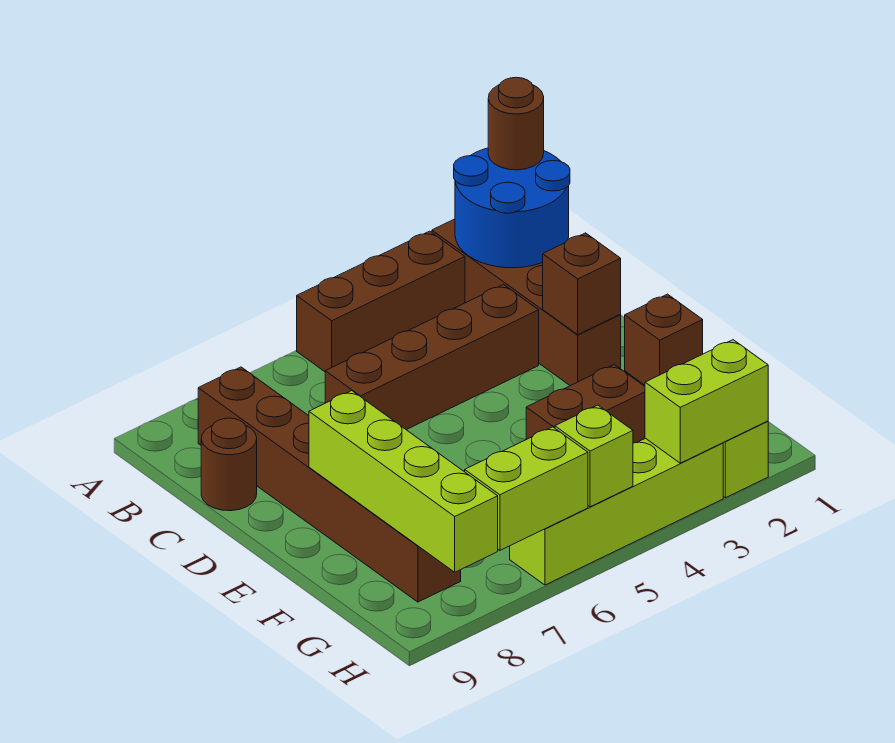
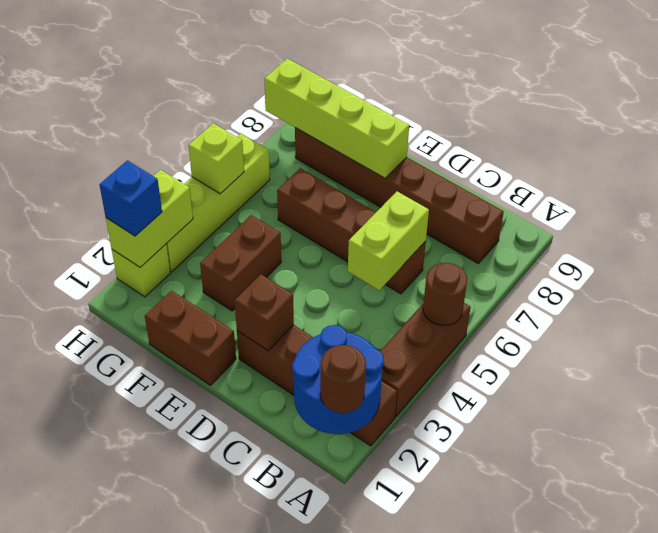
brown 1x4 brick [325,285,539,430] -> brown 1x4 brick turned to [277,168,426,294]
brown 1x1 round brick [201,418,257,511] -> brown 1x1 round brick moved to [423,263,467,325]
brown 1x1 brick [625,294,703,385] -> brown 1x2 brick [145,290,236,385]
none -> blue 1x1 brick [99,160,162,236]
lime 1x2 brick [465,427,588,550] -> lime 1x2 brick moved to [348,191,429,290]

